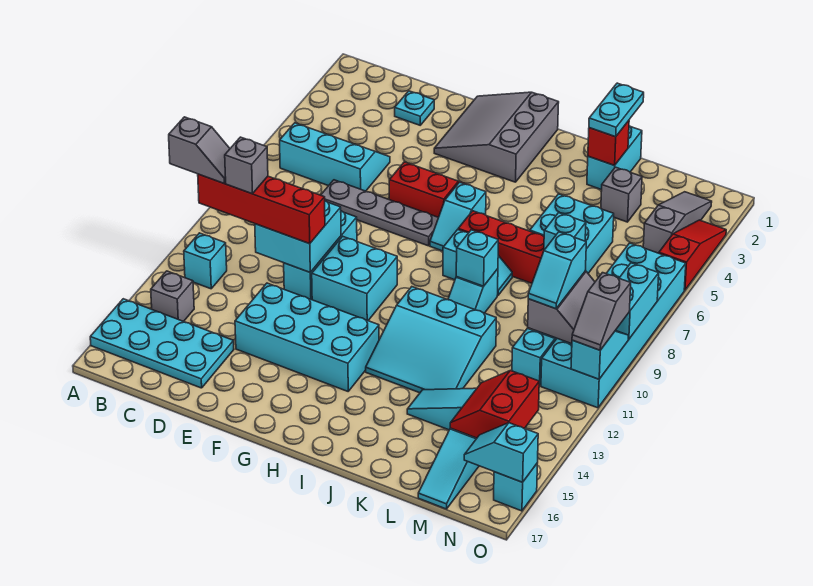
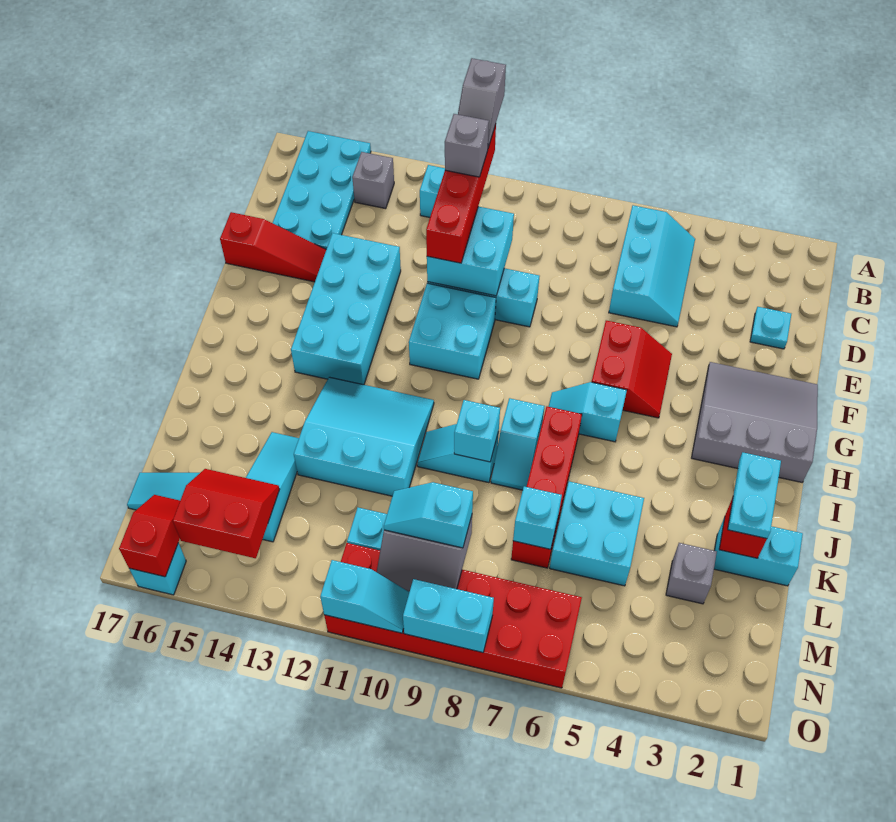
grey 1x4 plate [321,180,438,246] -> none
cyan 3x3 slope [366,287,496,393] -> cyan 3x3 slope turned to [294,377,434,496]
cyan 1x2 plate [589,83,644,137] -> cyan 1x2 plate turned to [728,452,781,539]
grey 1x3 slope [643,192,712,253] -> none
cyan 2x6 brick [541,243,686,408] -> red 2x6 brick [324,543,582,688]
cyan 1x2 slope [464,423,538,482] -> red 1x2 slope [119,495,180,577]
red 1x3 slope [659,220,726,290] -> red 1x3 slope moved to [220,212,326,282]
grey 1x2 slope [572,273,631,350] -> none

